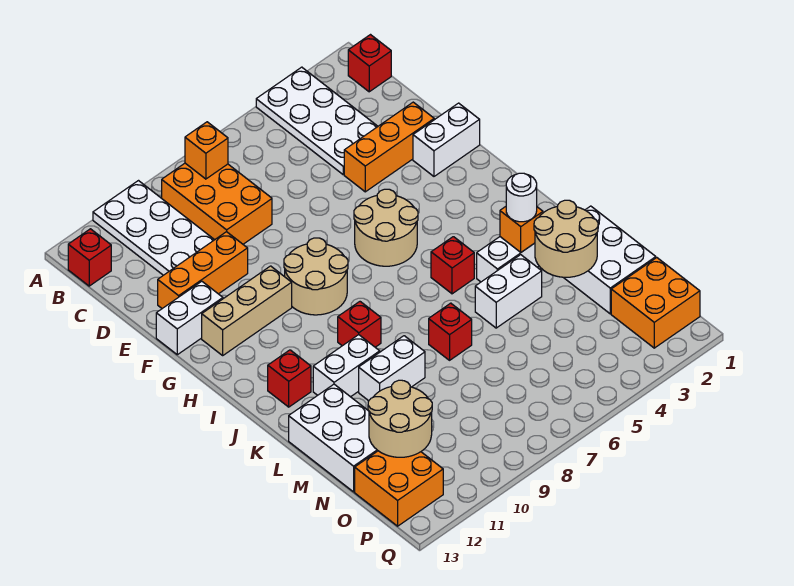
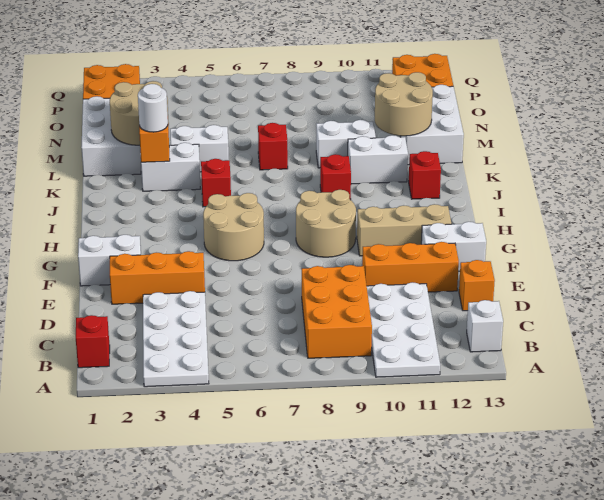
orange 1x1 brick [185,122,228,179] -> orange 1x1 brick moved to [459,260,495,311]
red 1x1 brick [68,229,111,286] -> white 1x1 brick [467,300,503,352]
tan 2x2 round brick [368,380,432,457] -> tan 2x2 round brick moved to [375,72,433,136]

